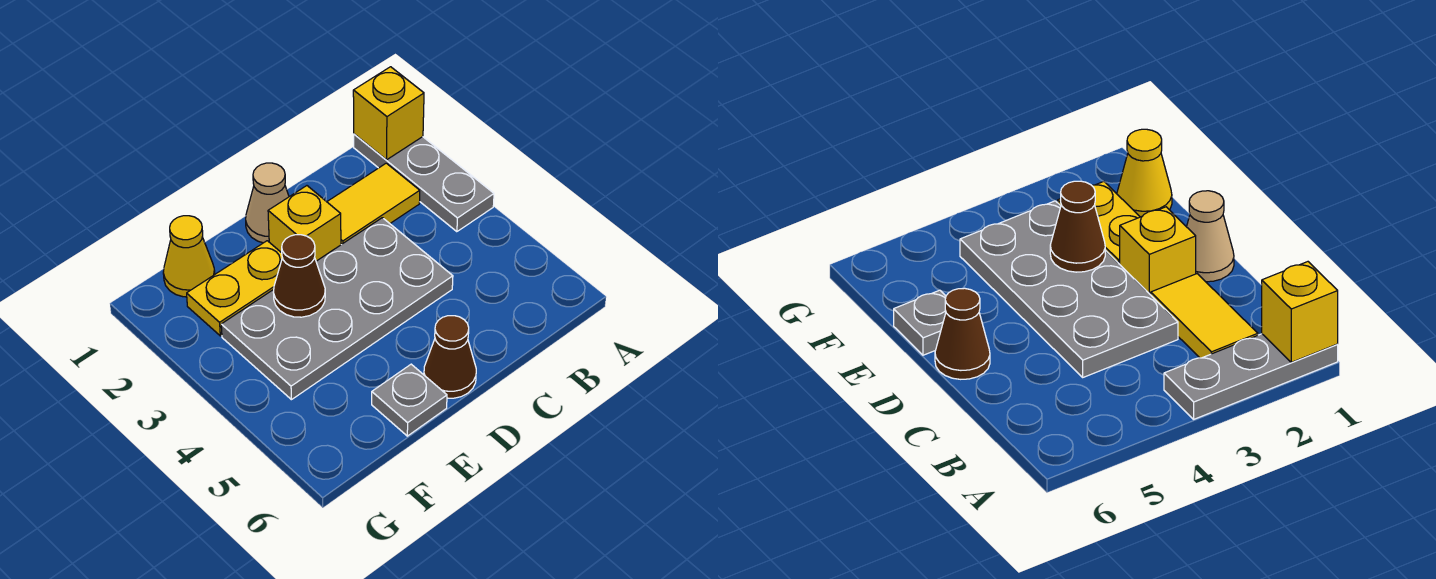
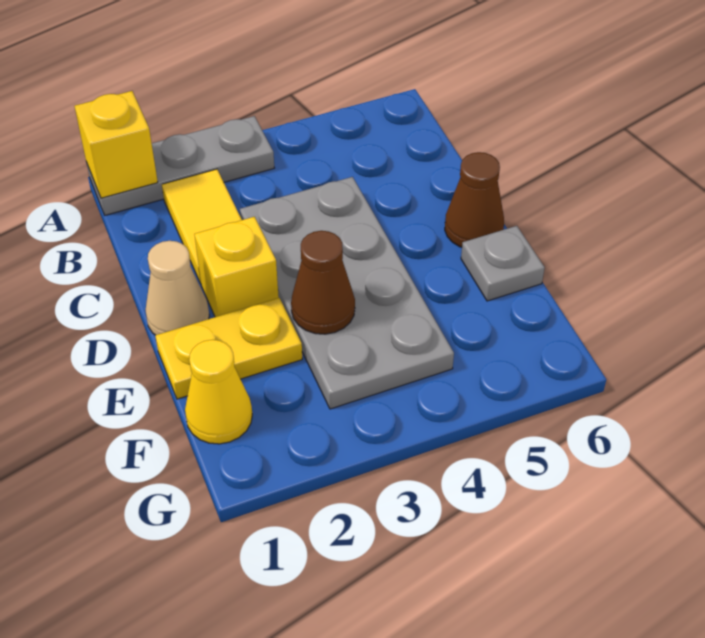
yellow 1x2 plate [187,241,282,336] -> yellow 1x2 plate turned to [155,298,302,399]

